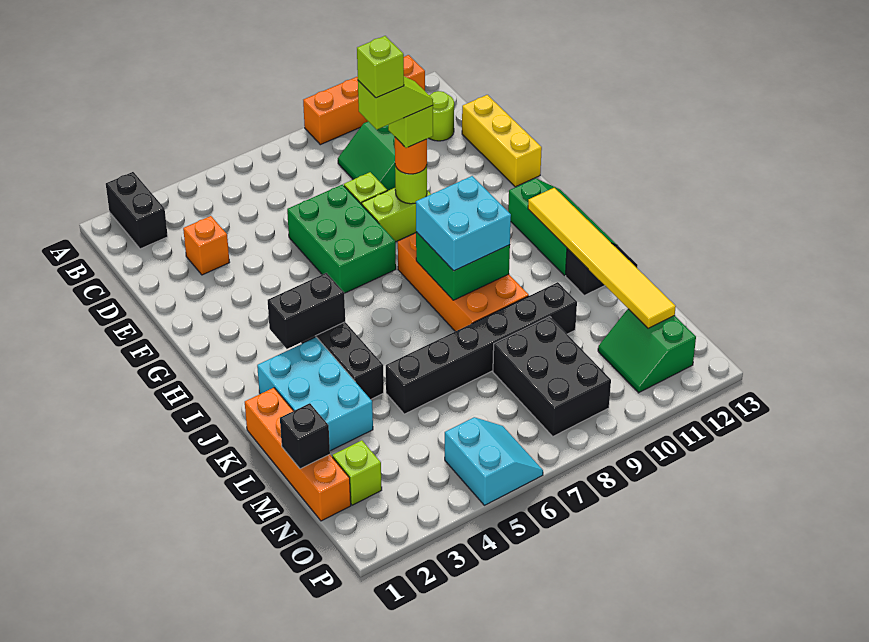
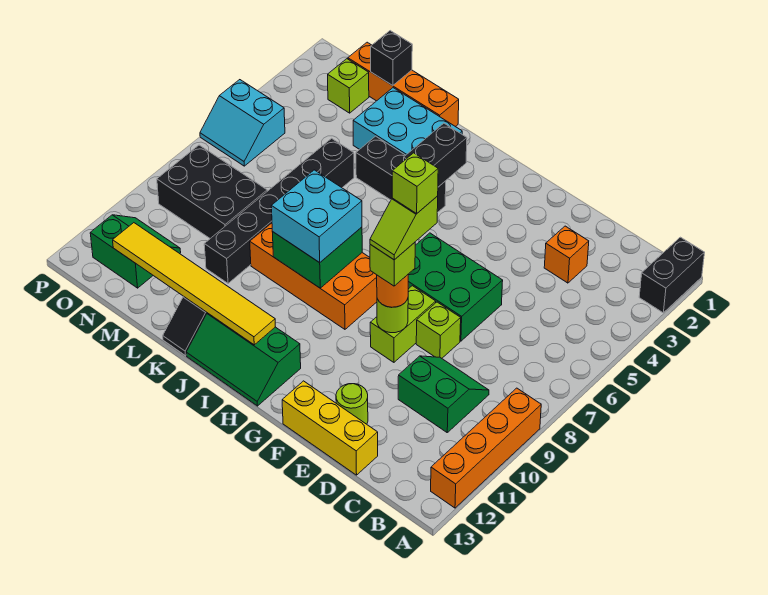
black 1x2 brick [106,172,168,249] -> black 1x2 brick turned to [639,237,705,313]
lime 1x1 round brick [429,91,454,141] -> lime 1x1 round brick moved to [336,384,368,424]

